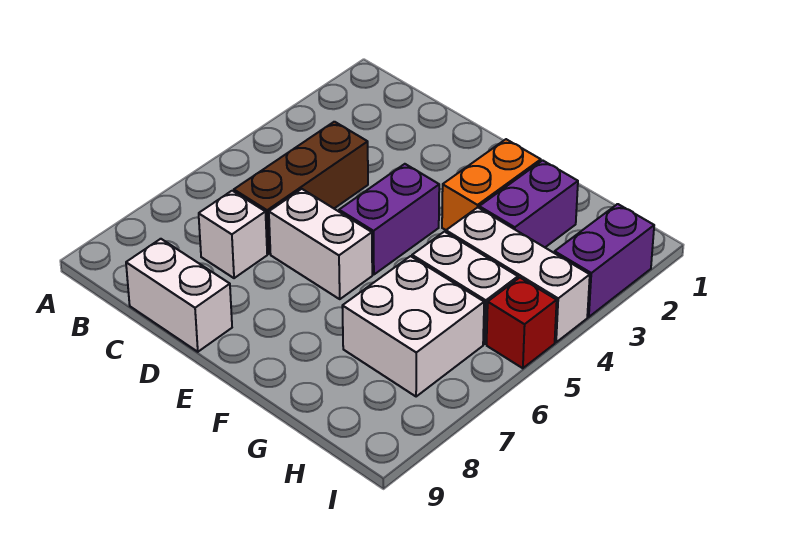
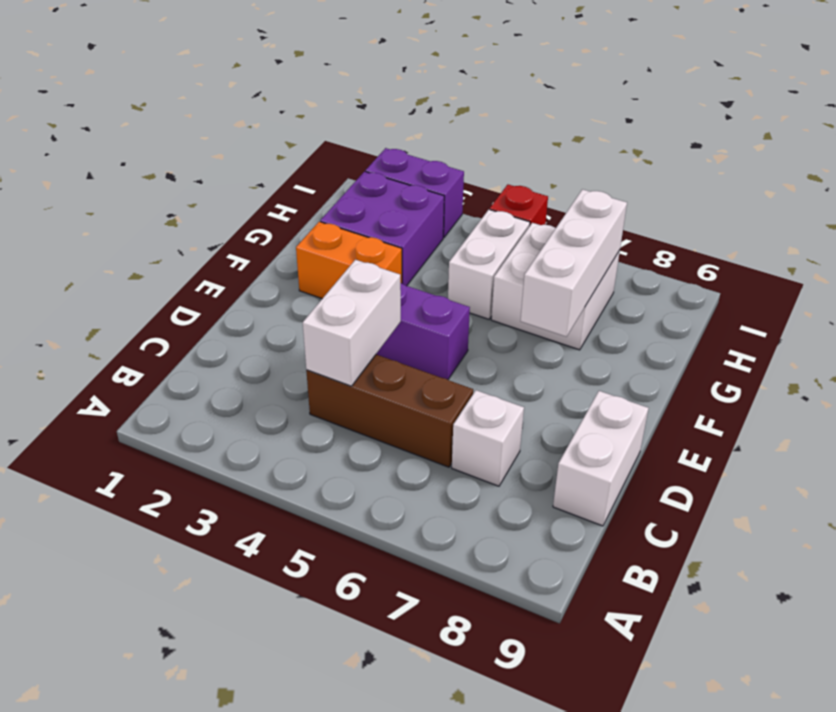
white 1x2 brick [269,189,372,299] -> white 1x2 brick moved to [303,260,401,386]
purple 1x2 brick [479,160,578,247] -> purple 2x2 brick [320,172,444,286]
white 1x3 brick [446,207,590,342] -> white 1x3 brick moved to [521,189,627,337]

